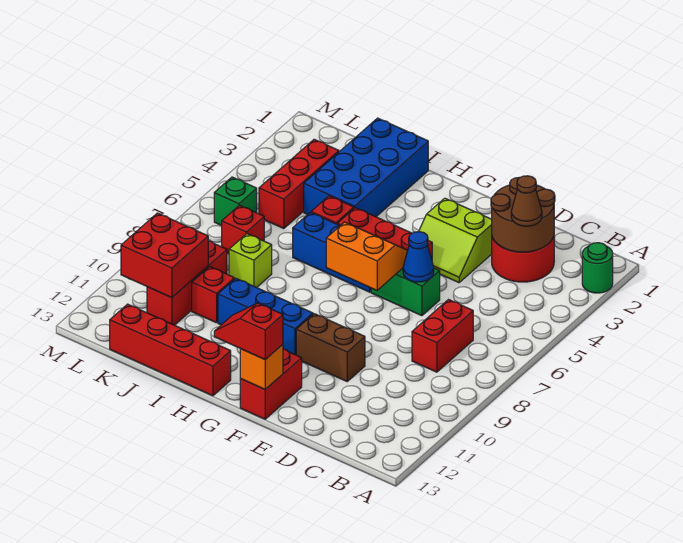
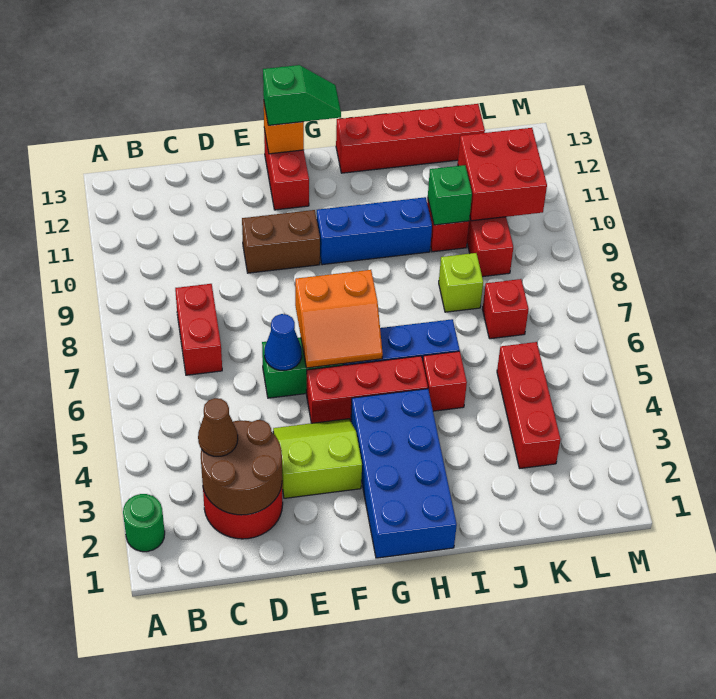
red 1x2 slope [214,303,283,360] -> green 1x2 slope [263,65,341,125]
blue 2x4 brick [304,118,428,217] -> blue 2x4 brick moved to [351,389,457,558]
green 1x1 brick [214,177,257,226] -> green 1x1 brick moved to [428,165,472,225]

